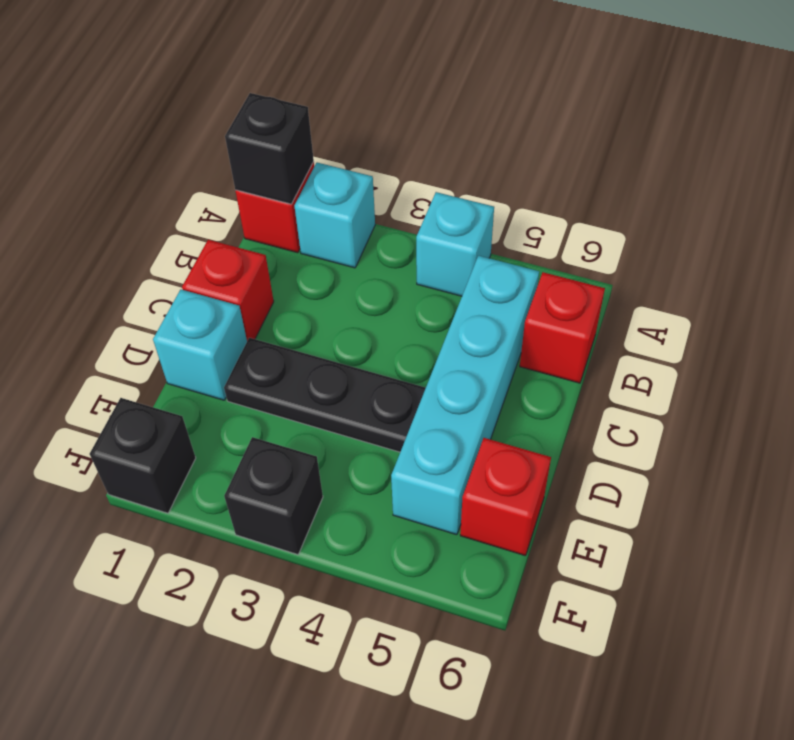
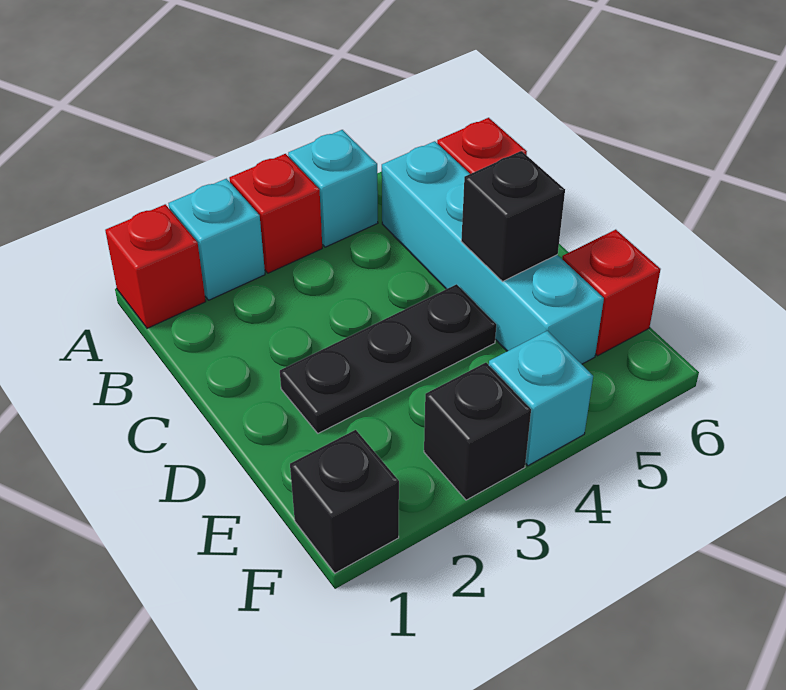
black 1x1 brick [225,93,314,204] -> black 1x1 brick moved to [461,151,565,282]
red 1x1 brick [182,240,274,341] -> red 1x1 brick moved to [229,154,322,273]
cyan 1x1 brick [153,290,247,400] -> cyan 1x1 brick moved to [489,331,593,466]

